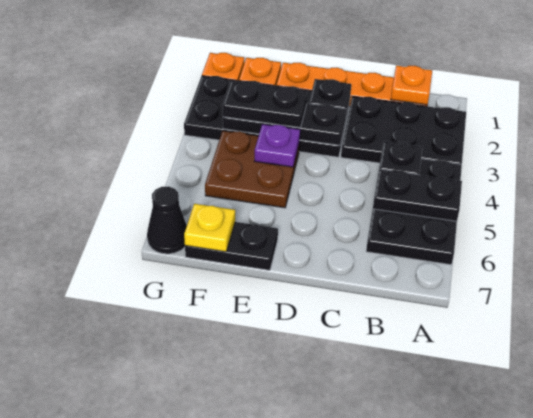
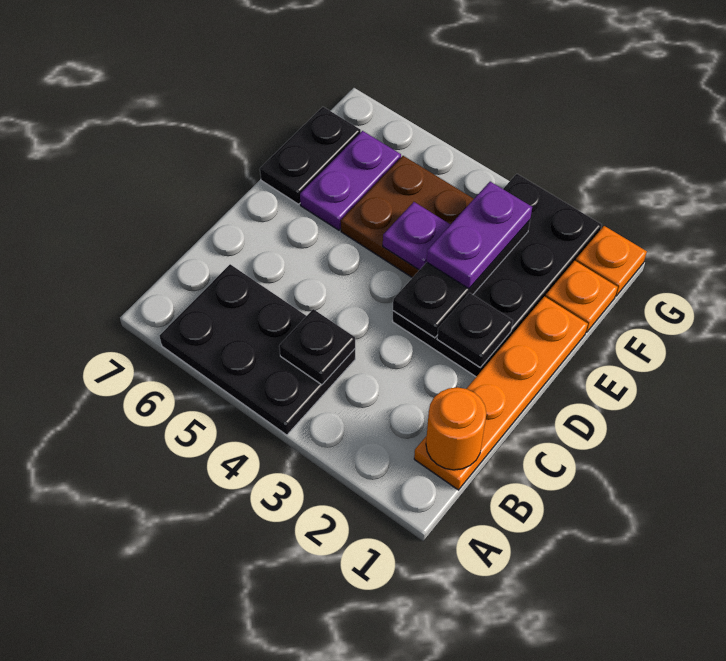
black 2x3 plate [341,96,466,164] -> none
black 1x2 plate [373,169,462,221] -> none
orange 1x1 plate [391,65,432,105] -> orange 1x1 round brick [426,387,486,470]
black 1x2 plate [223,81,308,128] -> purple 1x2 plate [427,182,532,289]
none -> purple 1x2 plate [300,131,401,230]
yellow 1x1 plate [184,204,235,252] -> none
black 1x1 cone [147,186,187,254] -> none

